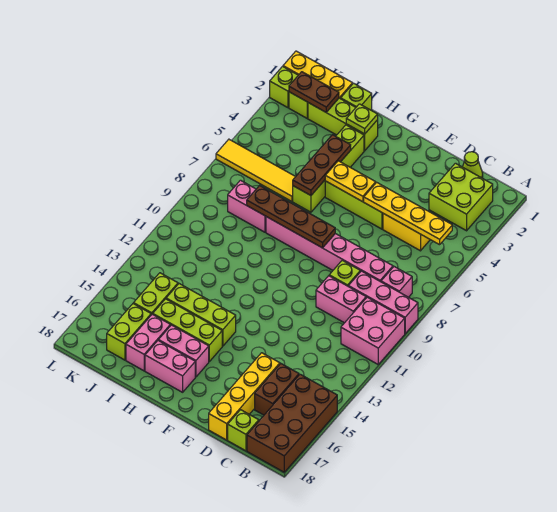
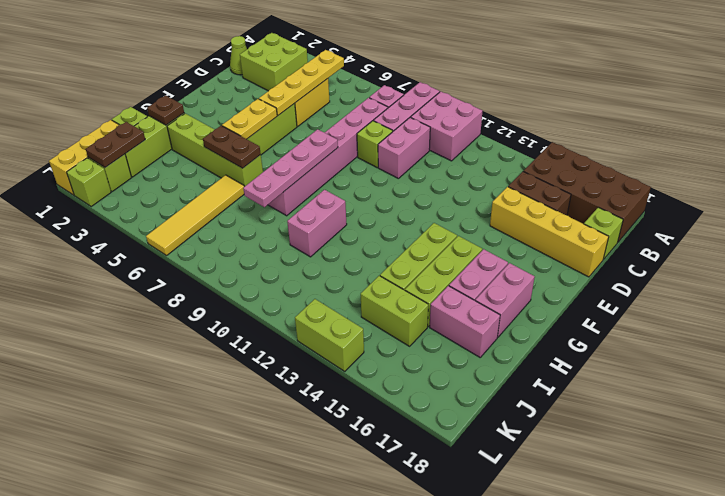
brown 1x4 plate [247,186,335,248] -> pink 1x4 plate [243,129,338,207]
lime 1x1 plate [346,104,378,134] -> brown 1x1 plate [147,95,184,125]
brown 1x3 plate [293,135,351,196] -> brown 1x2 plate [203,126,261,168]
pink 1x2 brick [228,180,266,232] -> pink 1x2 brick moved to [287,190,347,257]
lime 1x2 brick [107,304,151,360] -> lime 1x2 brick moved to [295,299,364,372]

